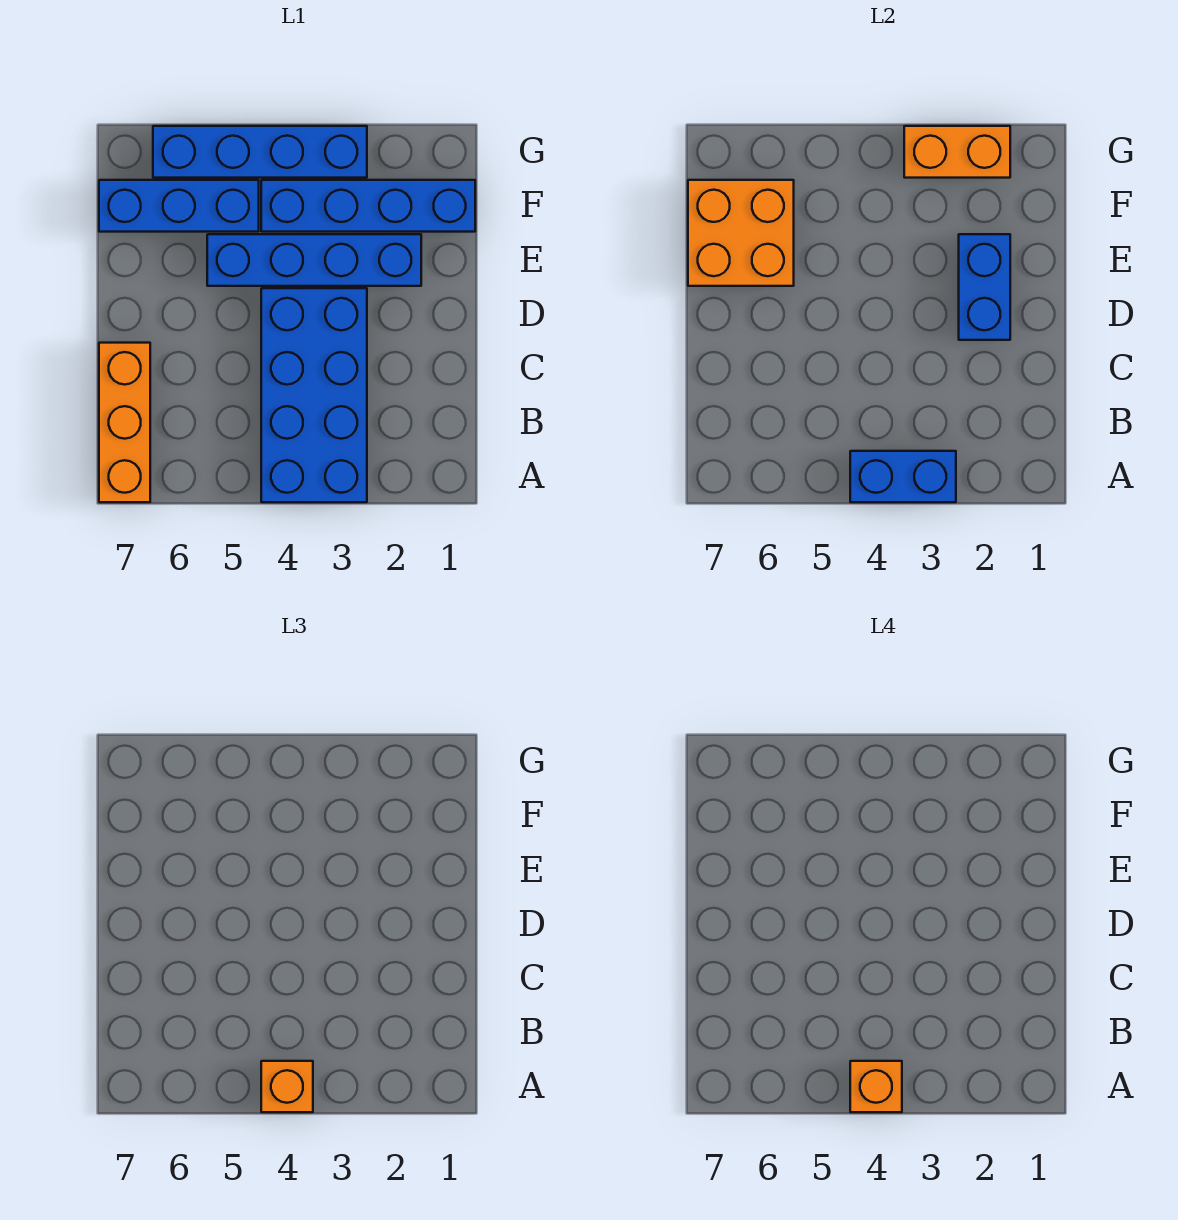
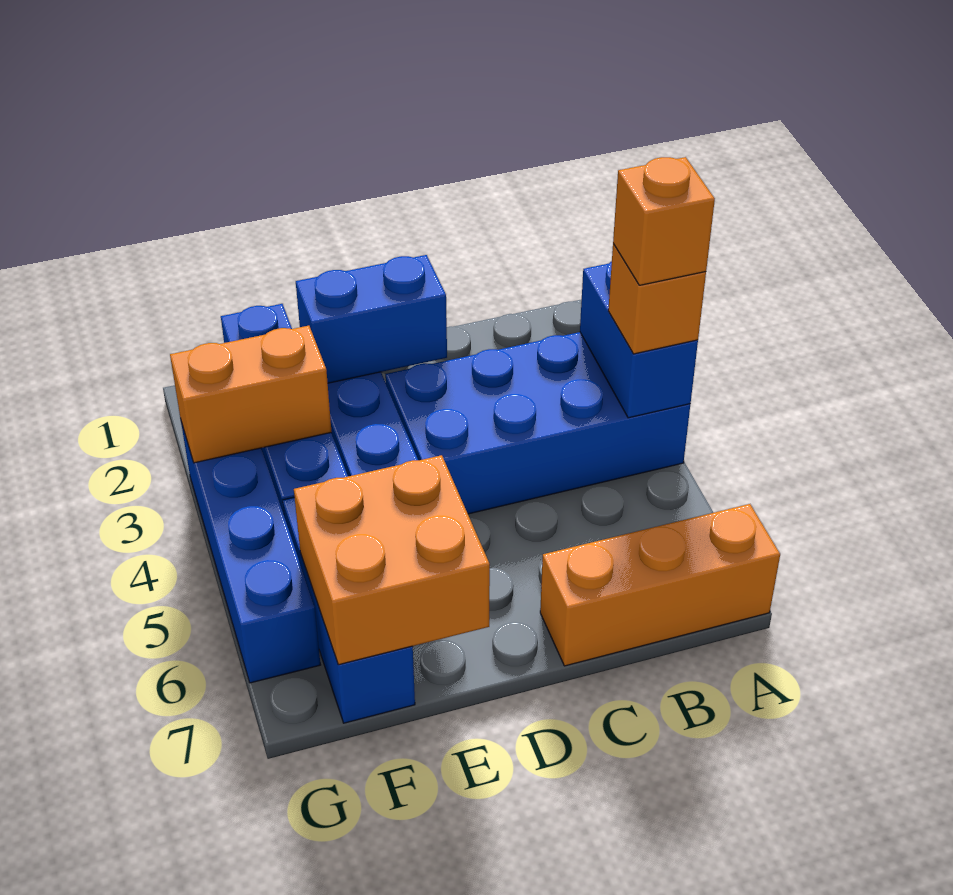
orange 1x2 brick [904,126,1010,178] -> orange 1x2 brick turned to [170,326,332,463]

